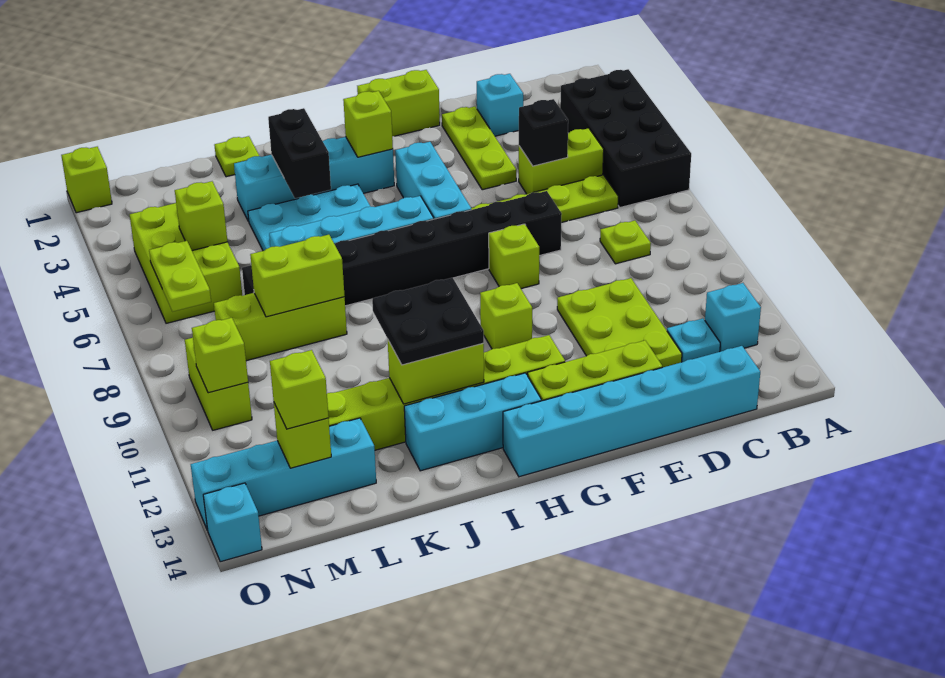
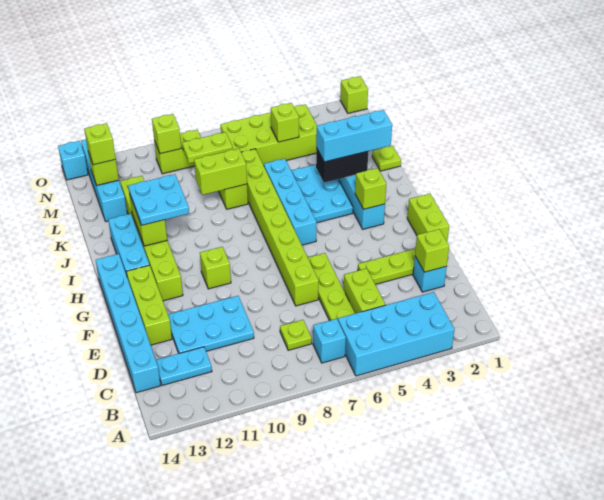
black 2x4 brick [560,69,691,207] -> cyan 2x4 brick [338,292,455,376]
cyan 1x1 brick [705,283,761,352] -> cyan 1x1 brick moved to [313,319,346,363]
cyan 1x1 plate [667,318,720,362] -> cyan 1x2 plate [156,347,212,385]
black 1x1 brick [519,99,568,166] -> none
lime 2x3 plate [557,278,682,368] -> cyan 2x3 plate [168,296,254,353]
black 1x8 brick [242,191,562,306] -> lime 1x8 brick [241,149,319,306]
lime 1x1 brick [489,224,539,289] -> lime 1x1 brick moved to [415,229,449,272]
cyan 1x3 brick [395,142,472,219] -> cyan 1x3 brick moved to [316,110,392,162]
black 2x2 plate [372,278,484,365] -> cyan 2x2 plate [128,174,189,225]
lime 1x2 brick [250,235,345,317] -> lime 1x2 brick turned to [194,149,247,195]
lime 2x3 brick [130,203,242,323] -> lime 2x4 brick [221,104,317,165]
lime 1x2 plate [149,241,211,312] -> lime 1x2 plate moved to [182,132,233,163]

